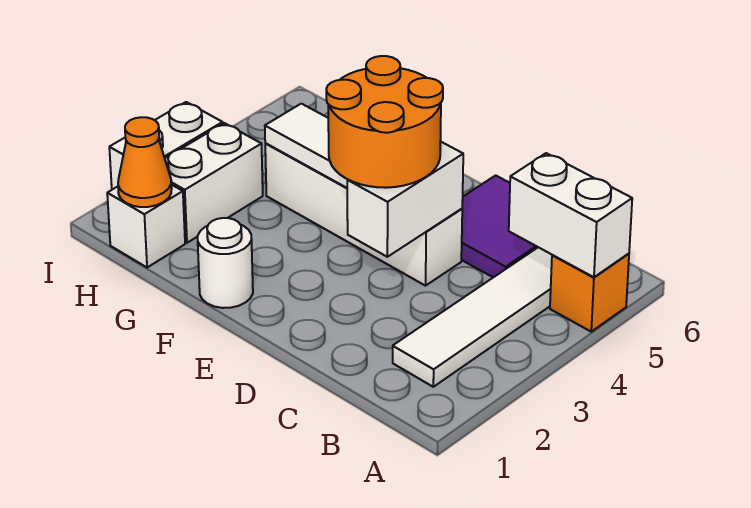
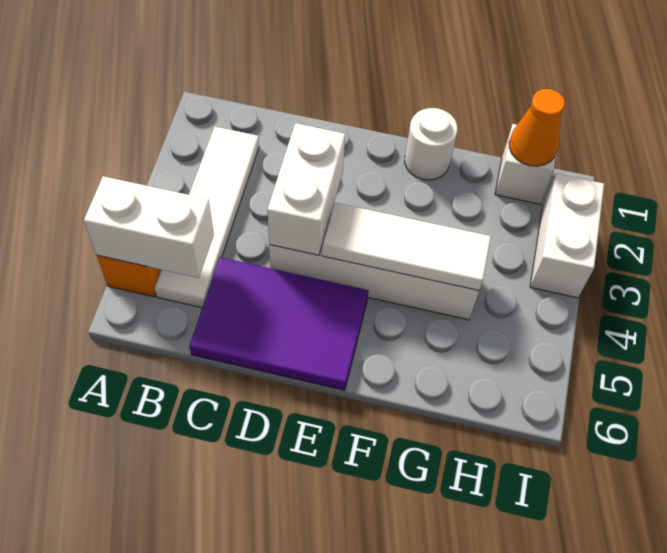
purple 2x2 tile [461,175,538,277] -> purple 2x3 tile [189,257,369,390]
orange 2x2 round brick [326,56,443,188] -> none
white 1x2 brick [165,123,263,243] -> none

